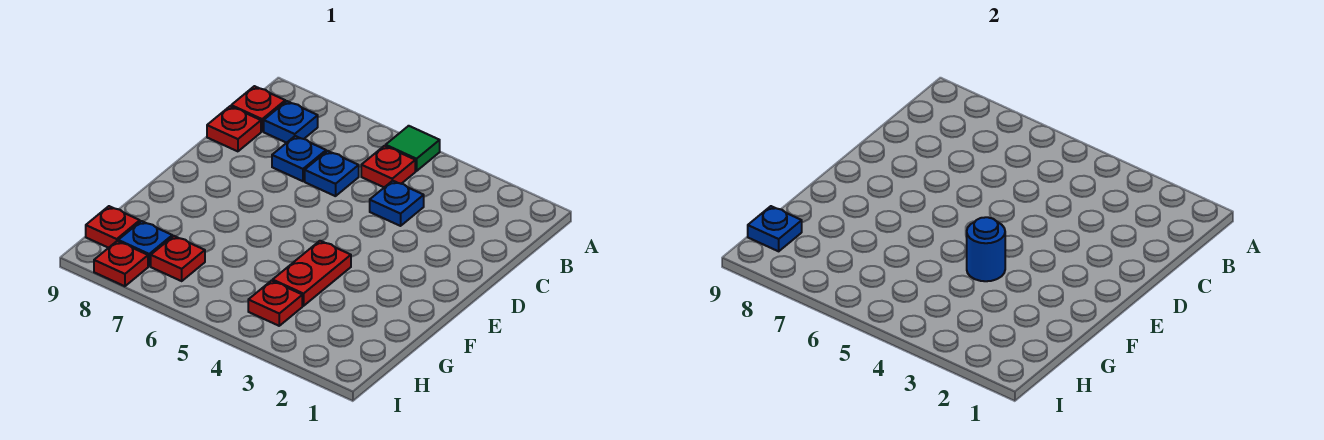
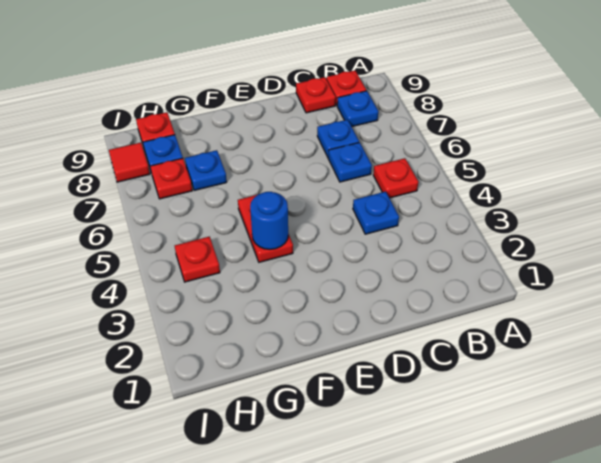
green 1x1 tile [386,126,440,171] -> none
red 1x2 plate [273,241,351,306] -> red 1x2 plate turned to [238,195,293,262]
blue 1x1 plate [748,206,802,251] -> blue 1x1 plate moved to [185,150,227,191]
red 1x1 plate [94,241,148,286] -> red 1x1 tile [109,143,150,182]

